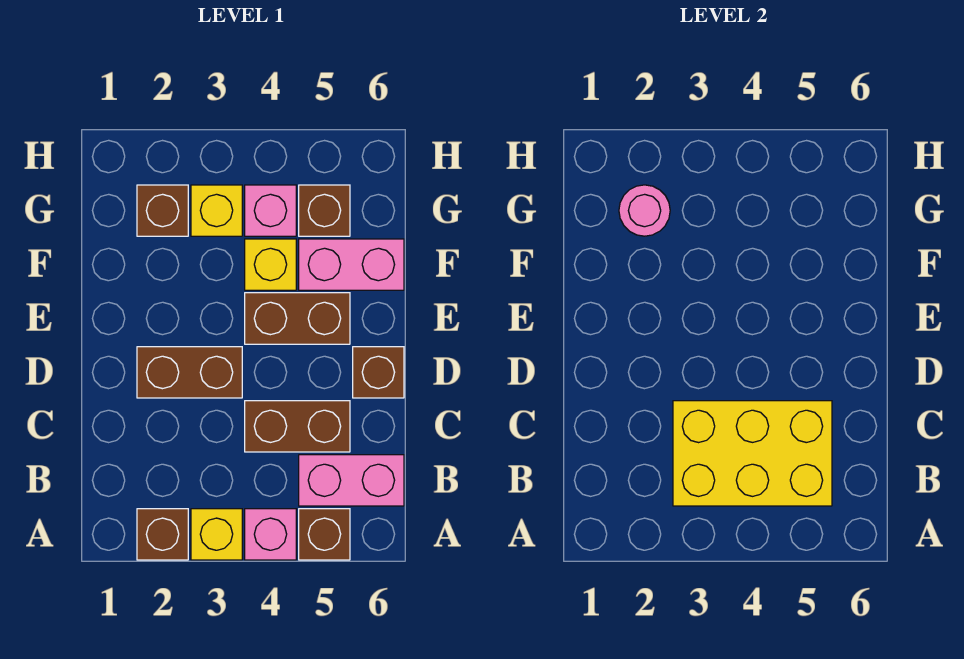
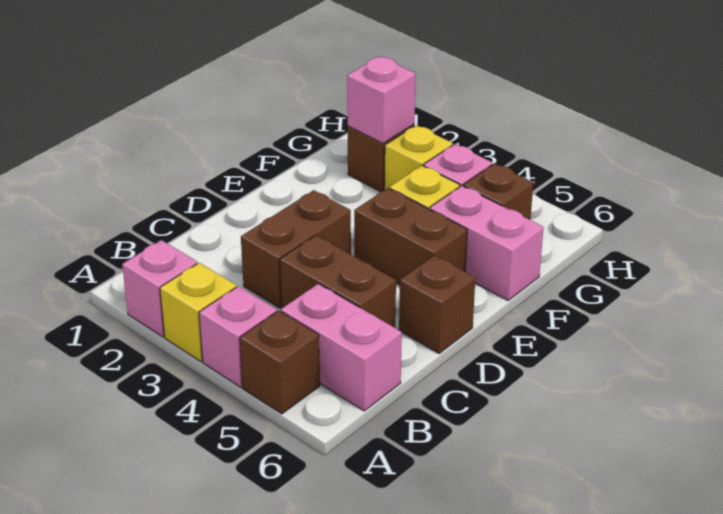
brown 1x1 brick [137,509,188,560] -> pink 1x1 brick [122,240,197,337]
yellow 2x3 brick [673,401,832,506] -> none
brown 1x2 brick [137,347,242,398] -> brown 1x2 brick turned to [241,190,351,308]
pink 1x1 round brick [619,185,670,236] -> pink 1x1 brick [347,57,416,143]

